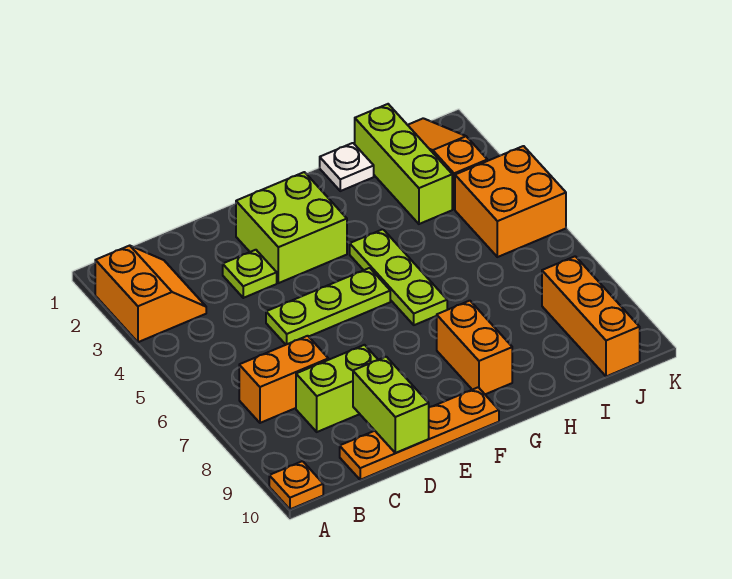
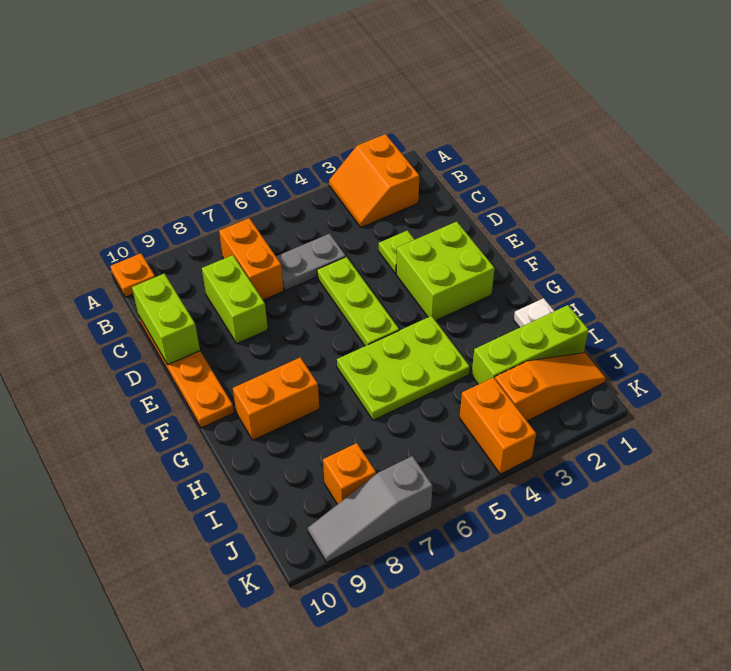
orange 2x2 slope [95,246,206,342] -> orange 2x2 slope turned to [329,134,419,228]
none -> grey 1x2 plate [276,234,346,291]
lime 1x2 brick [353,357,429,453] -> lime 1x2 brick turned to [132,274,200,365]
lime 1x3 plate [350,229,447,325] -> lime 2x3 plate [337,316,470,420]
orange 2x2 brick [455,146,566,257] -> orange 1x2 brick [460,377,536,474]
orange 1x3 brick [542,256,640,376] -> orange 1x1 brick [323,443,376,504]
none -> grey 1x3 slope [308,456,433,562]

